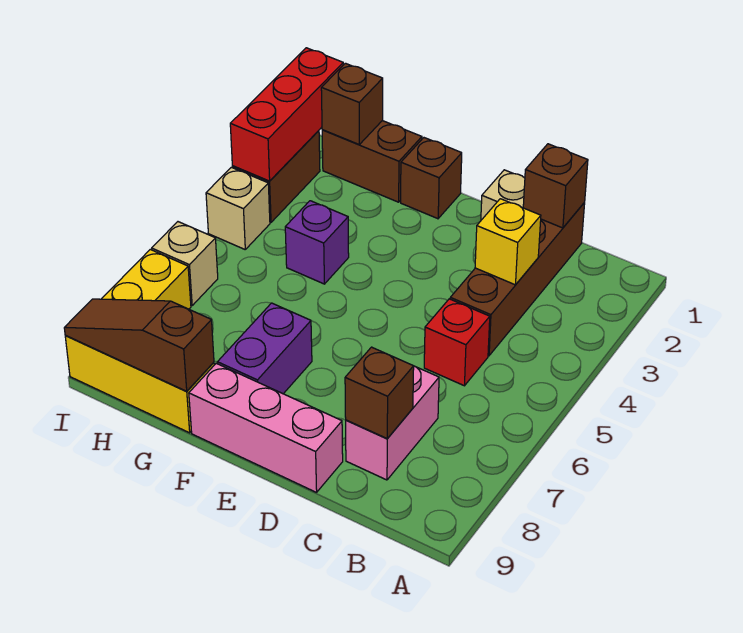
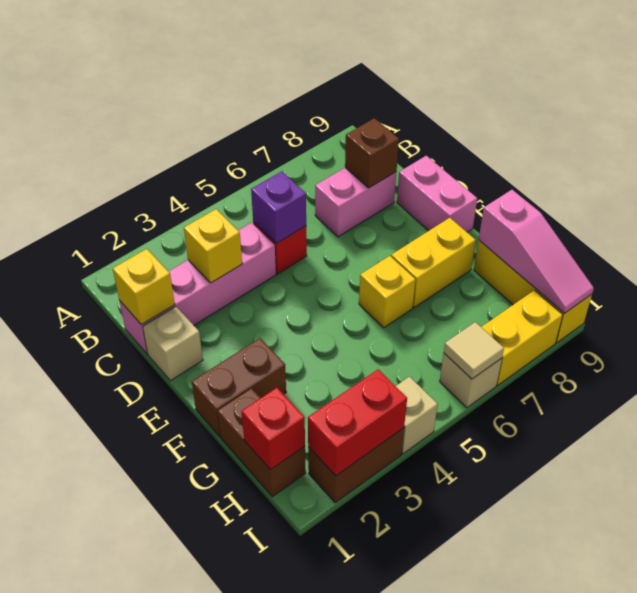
brown 1x4 brick [450,203,585,356] -> pink 1x4 brick [119,223,276,354]
brown 1x1 brick [523,144,588,228] -> yellow 1x1 brick [113,249,175,325]
pink 1x3 brick [189,363,343,492] -> pink 1x2 brick [397,156,477,232]
brown 1x1 brick [401,138,462,219] -> brown 1x2 brick [192,338,286,437]
none -> yellow 1x1 brick [359,256,416,328]
purple 1x2 brick [217,303,312,394] -> yellow 1x2 brick [391,218,476,308]
purple 1x1 brick [285,201,349,284] -> purple 1x1 brick moved to [251,171,306,244]
brown 1x3 slope [64,299,214,391] -> pink 1x3 slope [479,190,594,313]
brown 1x1 brick [321,63,383,145] -> red 1x1 brick [241,388,305,470]
red 1x3 brick [230,48,343,181] -> red 1x2 brick [308,369,407,476]
none -> tan 1x1 tile [444,322,504,379]

